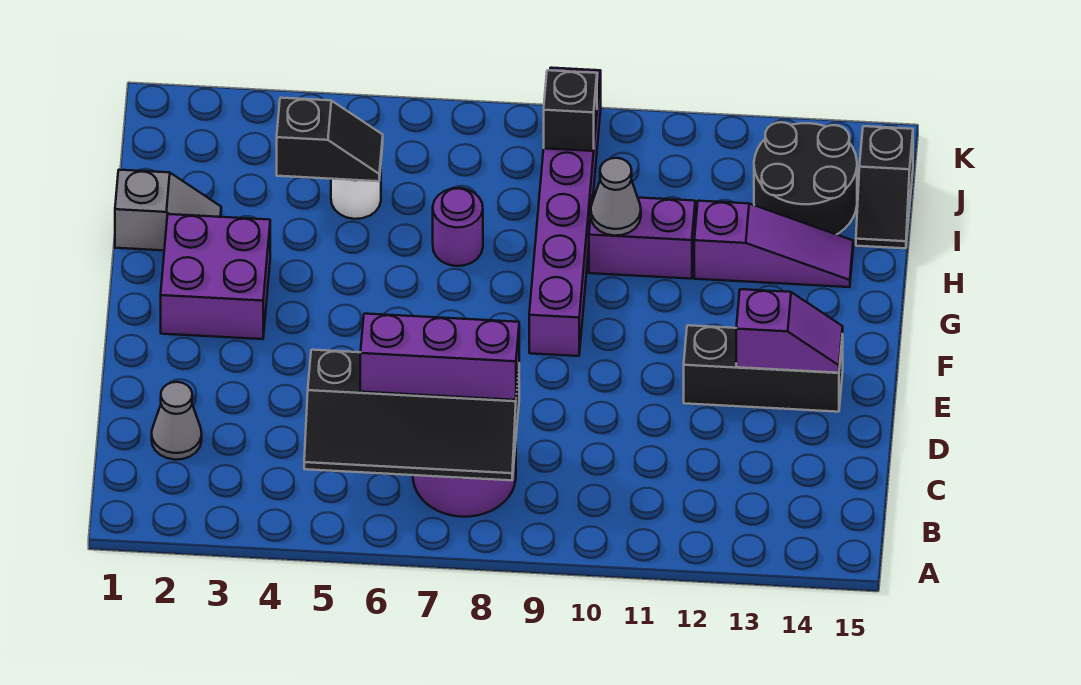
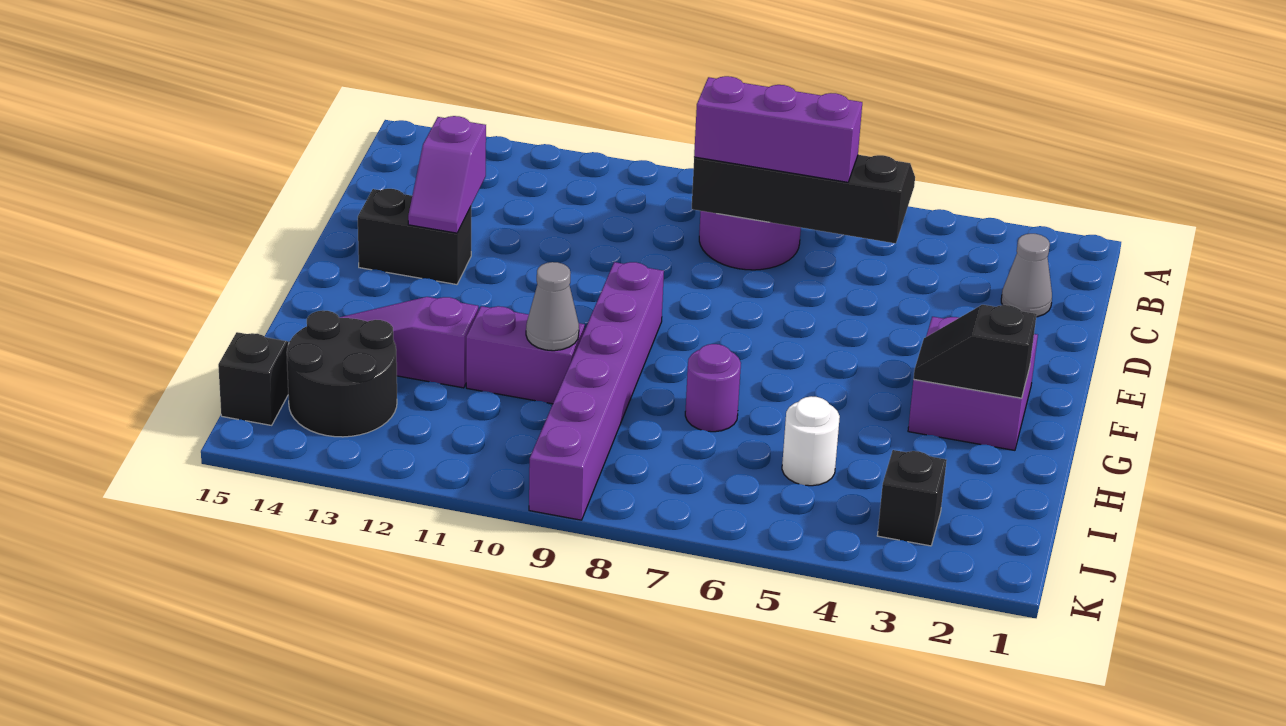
black 1x3 brick [684,325,843,412] -> black 1x2 brick [358,189,471,285]
purple 1x2 slope [736,289,843,373] -> purple 1x2 slope turned to [408,116,486,233]
grey 1x2 slope [115,170,221,250] -> none
black 1x2 slope [277,98,383,181] -> black 1x2 slope moved to [914,305,1037,398]
black 1x1 brick [544,70,597,151] -> black 1x1 brick moved to [877,450,947,546]

